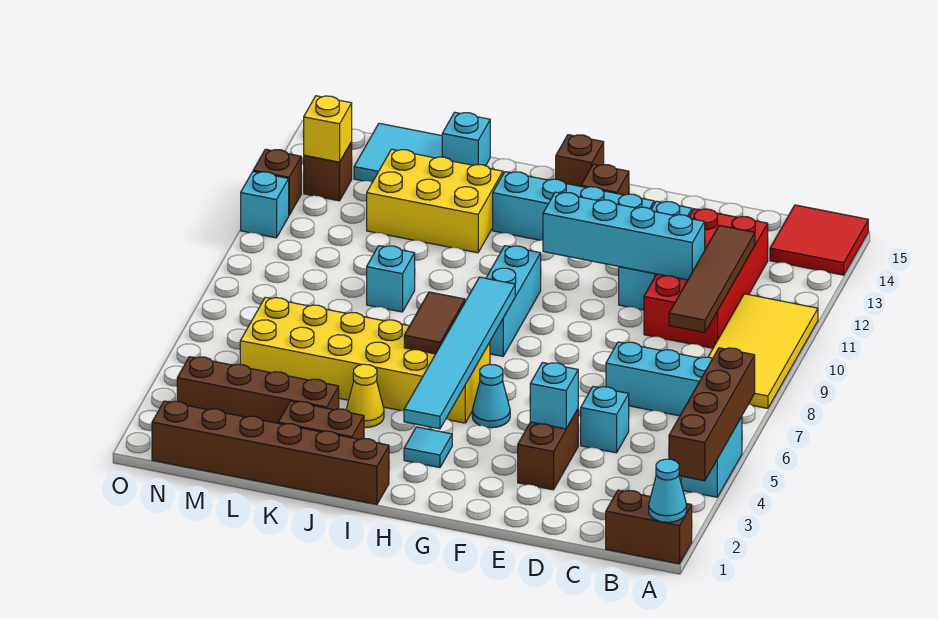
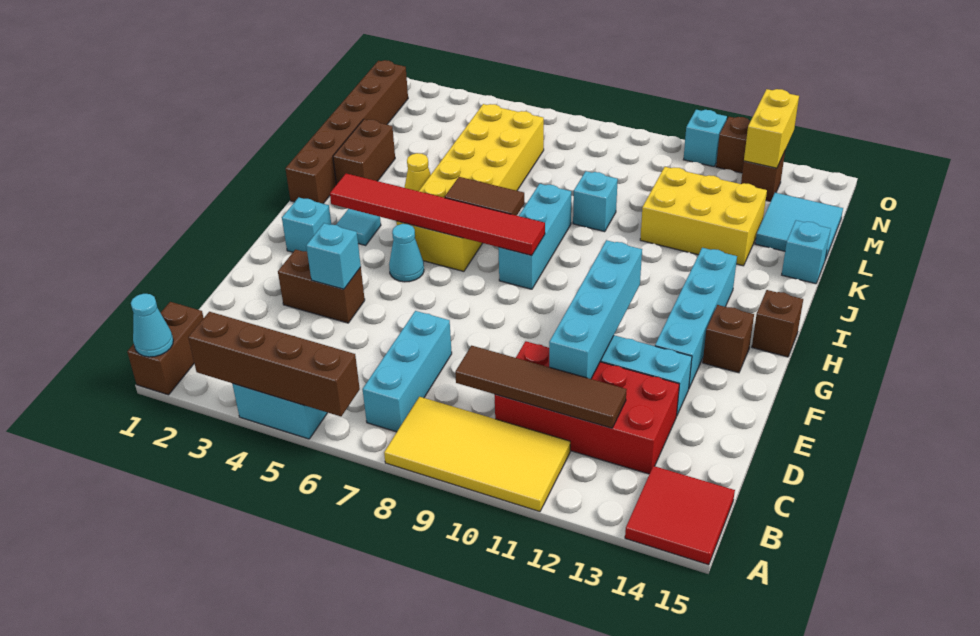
cyan 1x1 brick [581,387,629,453] -> cyan 1x1 brick moved to [282,197,331,252]
cyan 1x6 tile [404,277,515,429] -> red 1x6 tile [330,174,545,255]
cyan 1x3 brick [486,246,541,356] -> cyan 1x3 brick turned to [498,184,571,289]
yellow 2x3 brick [367,149,503,253] -> yellow 2x3 brick turned to [640,167,767,266]
brown 1x4 brick [177,357,339,423] -> none
yellow 1x1 brick [304,96,352,162] -> yellow 1x2 brick [744,89,799,168]

